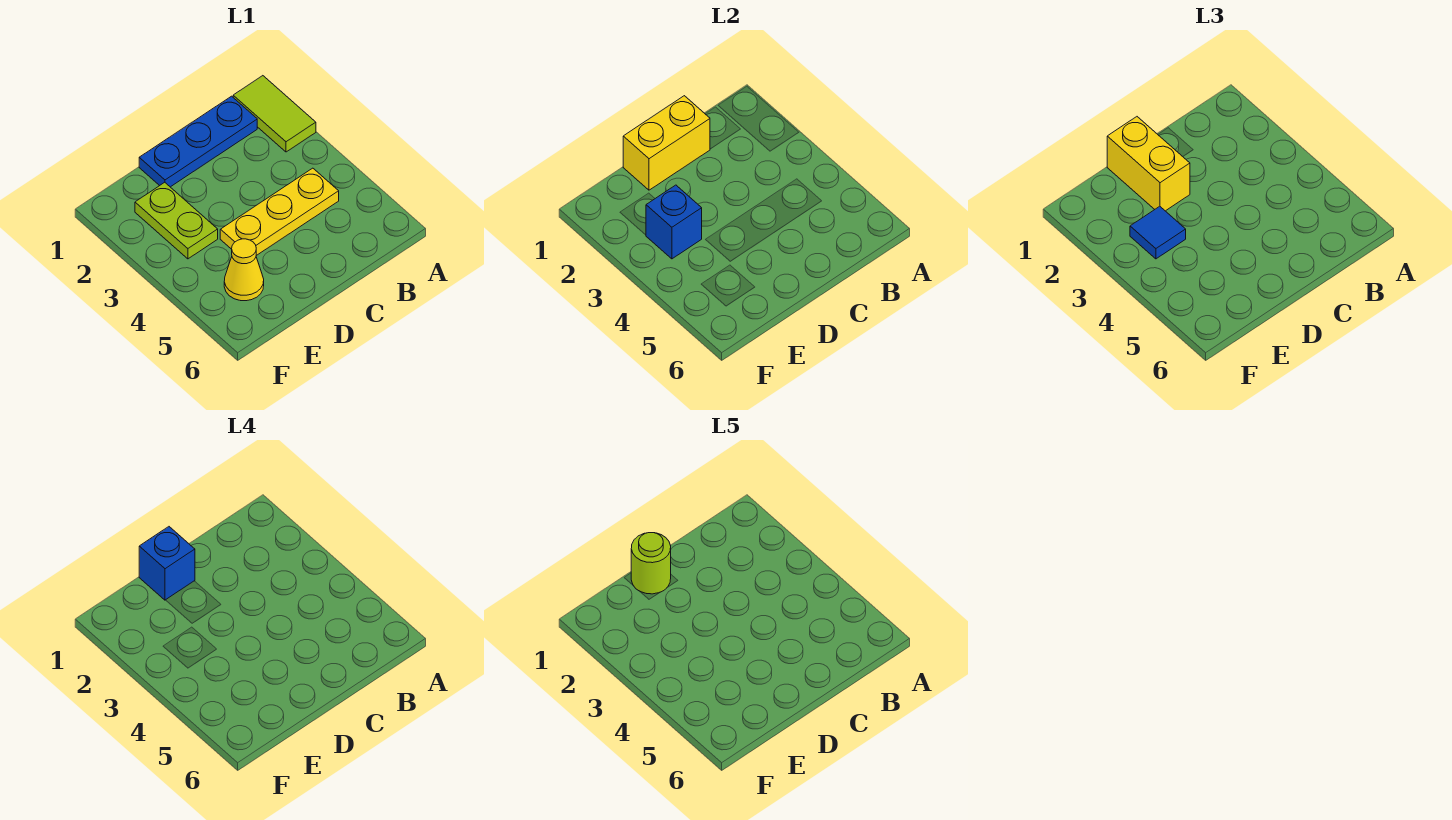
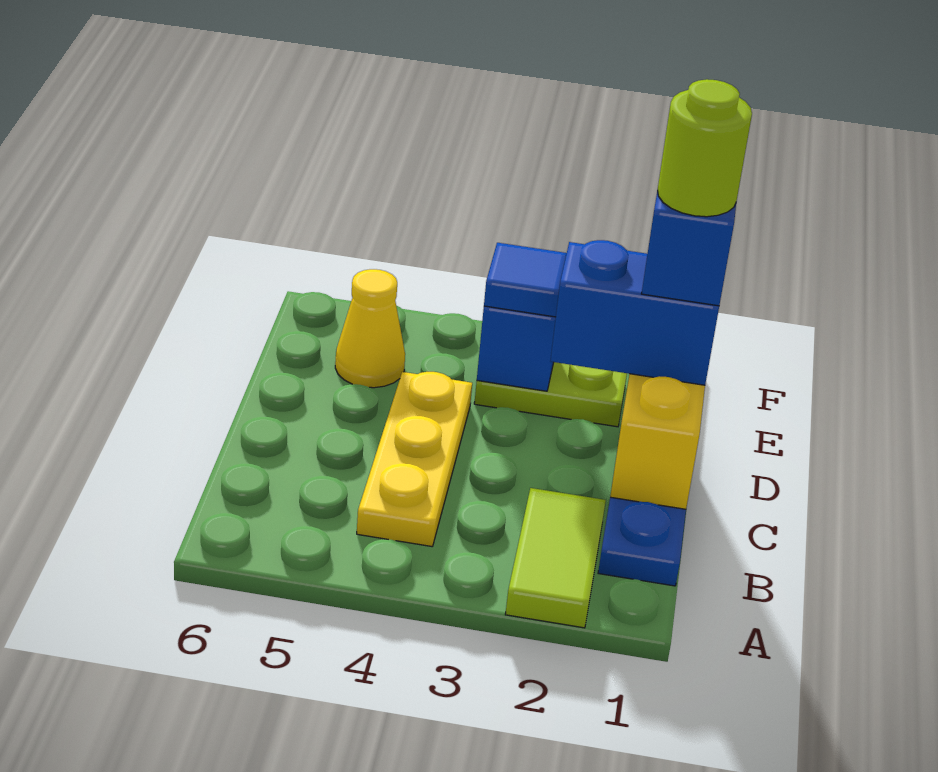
lime 1x2 tile [233,76,316,152] -> lime 1x2 tile turned to [505,488,606,628]
yellow 1x2 brick [1107,117,1190,211] -> blue 1x2 brick [551,240,719,385]

